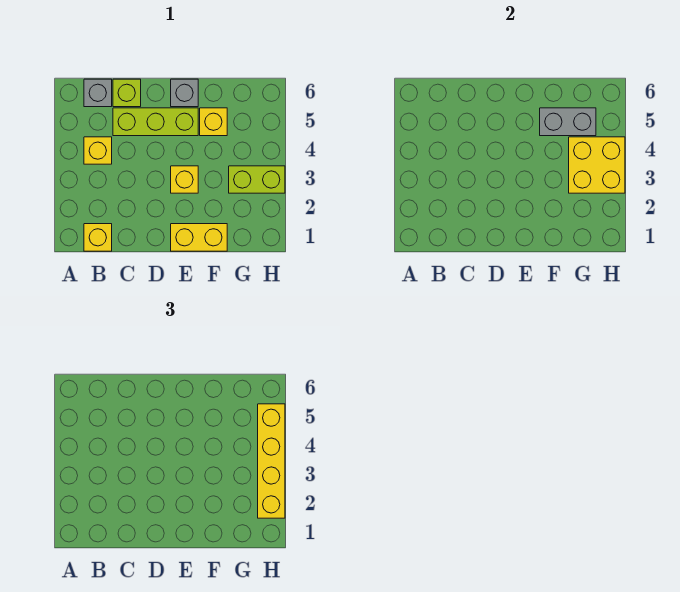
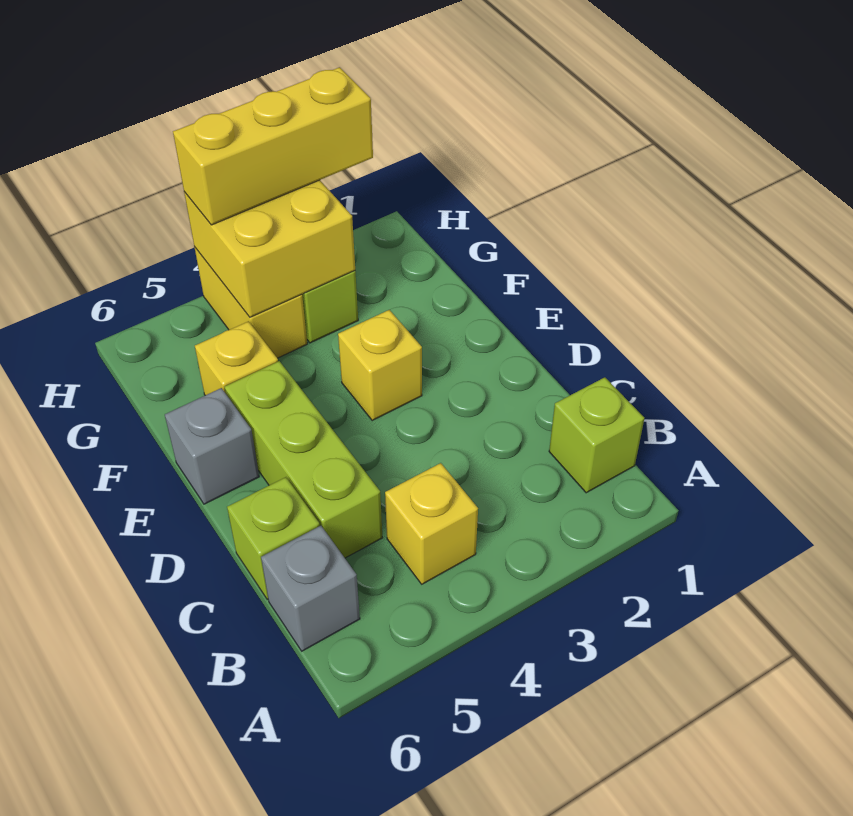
yellow 1x1 brick [84,224,112,251] -> lime 1x1 brick [549,377,644,493]
yellow 1x2 brick [171,224,227,251] -> yellow 1x2 brick moved to [194,247,307,358]
grey 1x2 brick [540,108,596,136] -> none
yellow 1x4 brick [258,404,285,518] -> yellow 1x3 brick [173,67,373,225]

